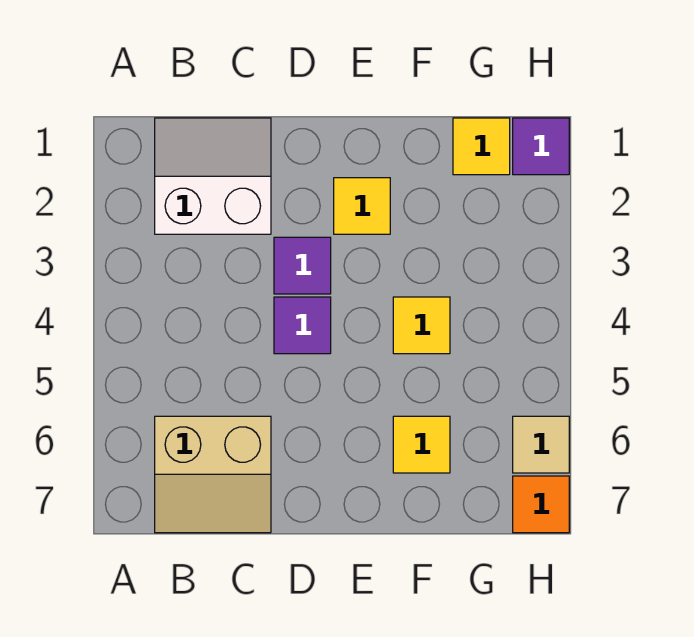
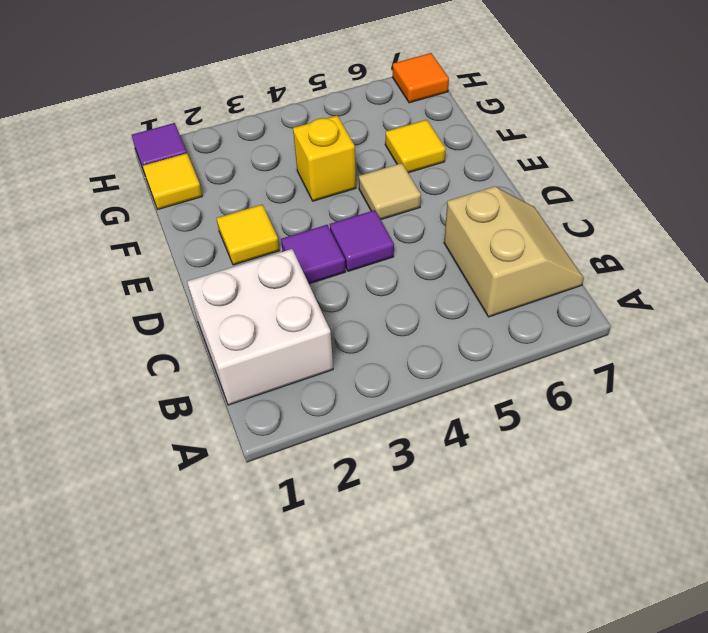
white 2x2 slope [155,118,271,234] -> white 2x2 brick [187,249,333,405]
yellow 1x1 tile [393,297,450,354] -> yellow 1x1 brick [293,116,356,201]
tan 1x1 tile [513,416,569,473] -> tan 1x1 tile moved to [359,163,421,220]

